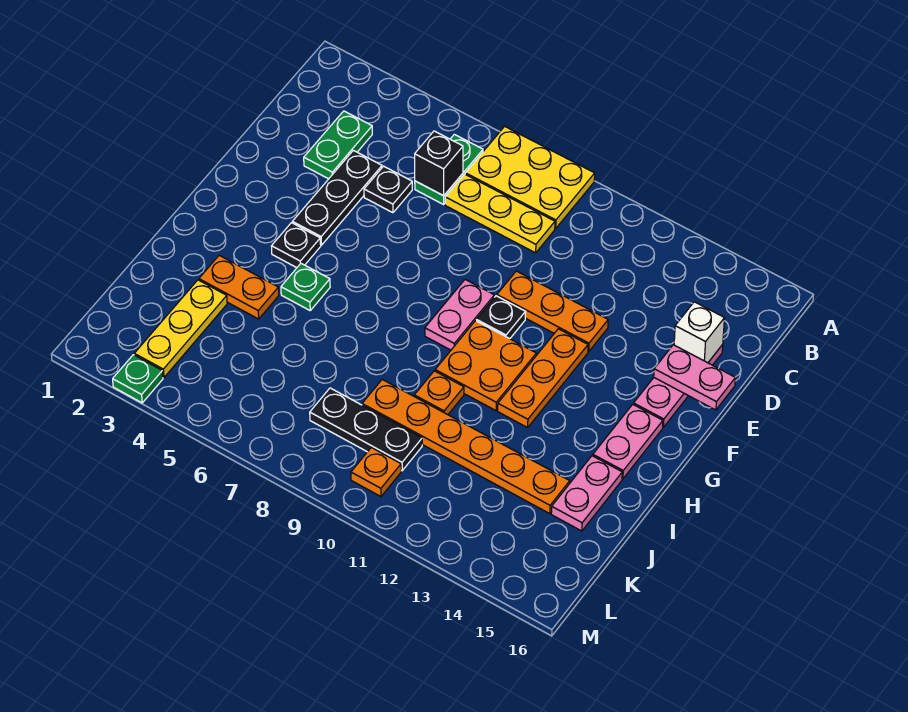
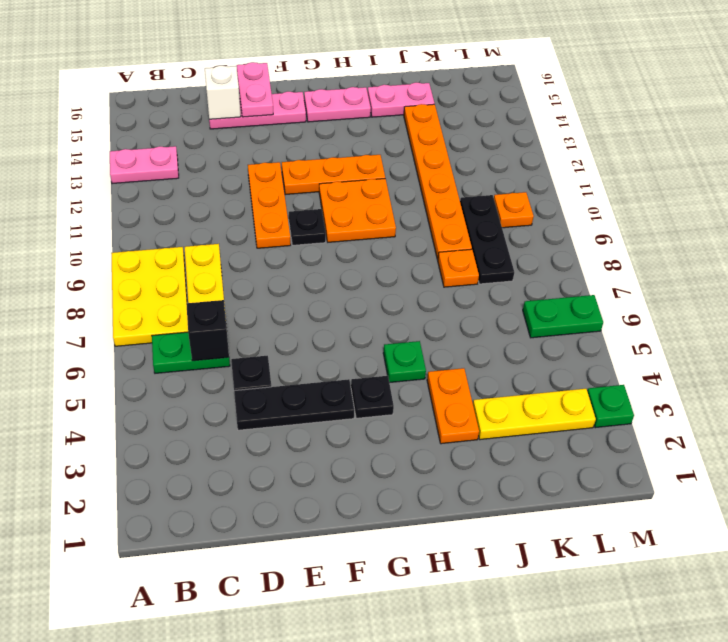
green 1x2 plate [304,111,372,179] -> green 1x2 plate moved to [523,295,603,338]
pink 1x2 plate [425,280,494,350] -> pink 1x2 plate moved to [110,146,179,184]
orange 1x1 plate [414,371,464,415] -> orange 1x1 plate moved to [438,249,479,287]

